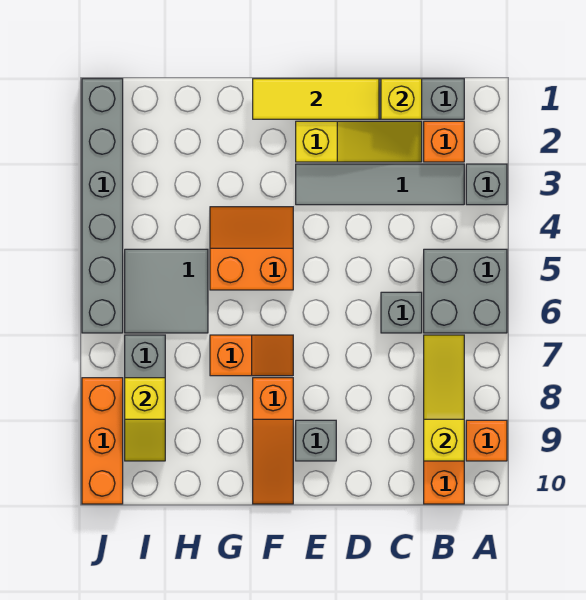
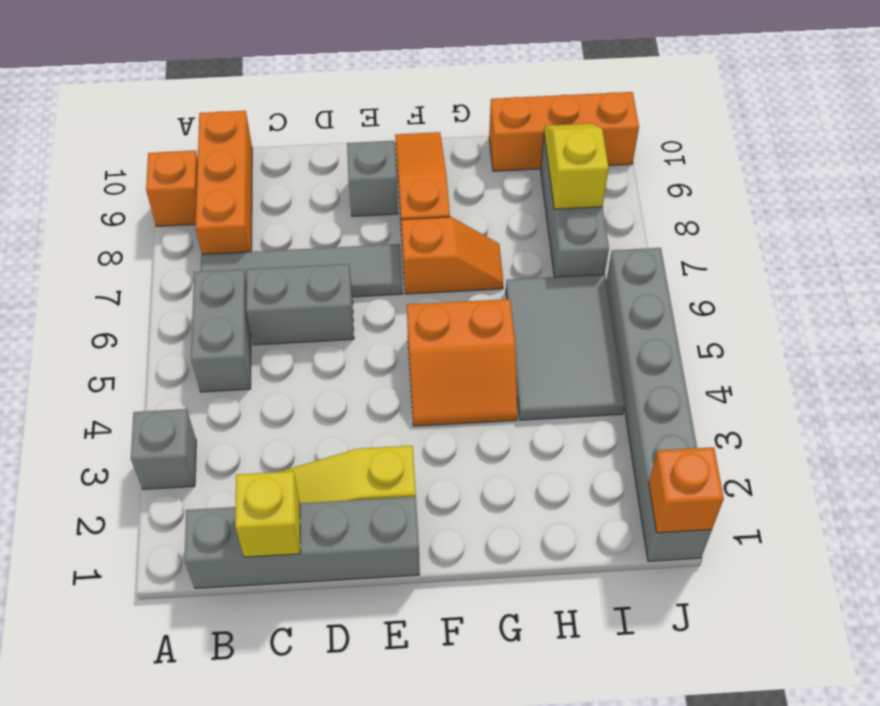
grey 2x2 brick [424,249,507,333] -> grey 1x2 brick [191,270,251,392]
orange 1x1 brick [424,121,464,162] -> orange 1x1 brick moved to [649,447,724,533]
grey 1x4 tile [296,164,464,205] -> grey 1x4 tile moved to [201,244,403,297]
yellow 1x3 slope [424,335,464,461] -> none
grey 1x1 brick [381,292,422,333] -> grey 1x2 brick [246,264,354,345]
yellow 1x3 tile [253,79,379,119] -> none
orange 1x2 slope [210,335,293,376] -> orange 1x2 slope turned to [401,217,503,294]
grey 2x2 tile [125,249,208,333] -> grey 2x3 tile [506,274,625,420]
orange 1x3 brick [82,378,123,504] -> orange 1x3 brick turned to [489,92,639,171]

